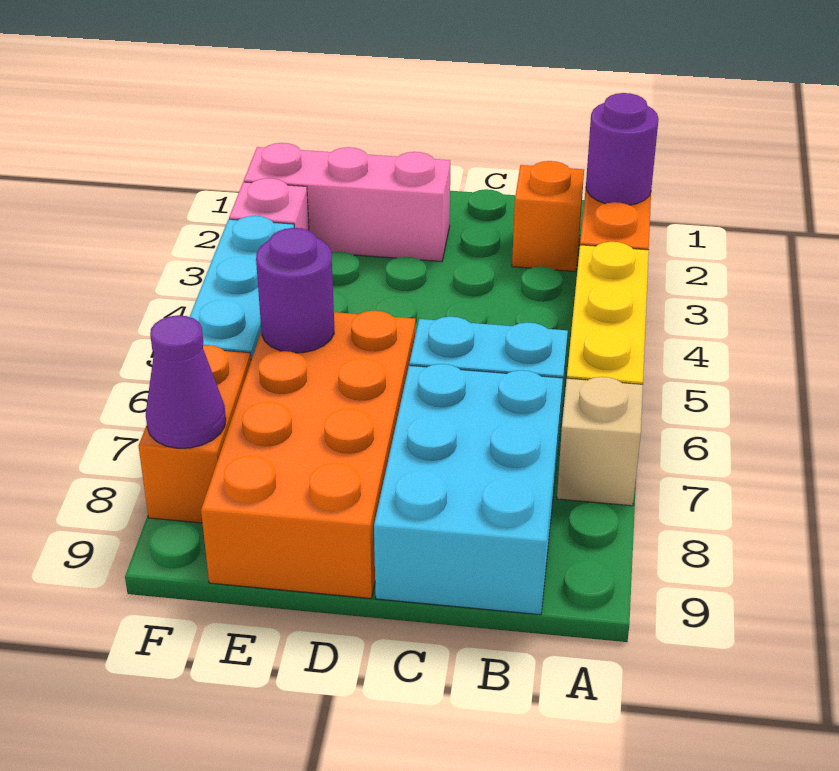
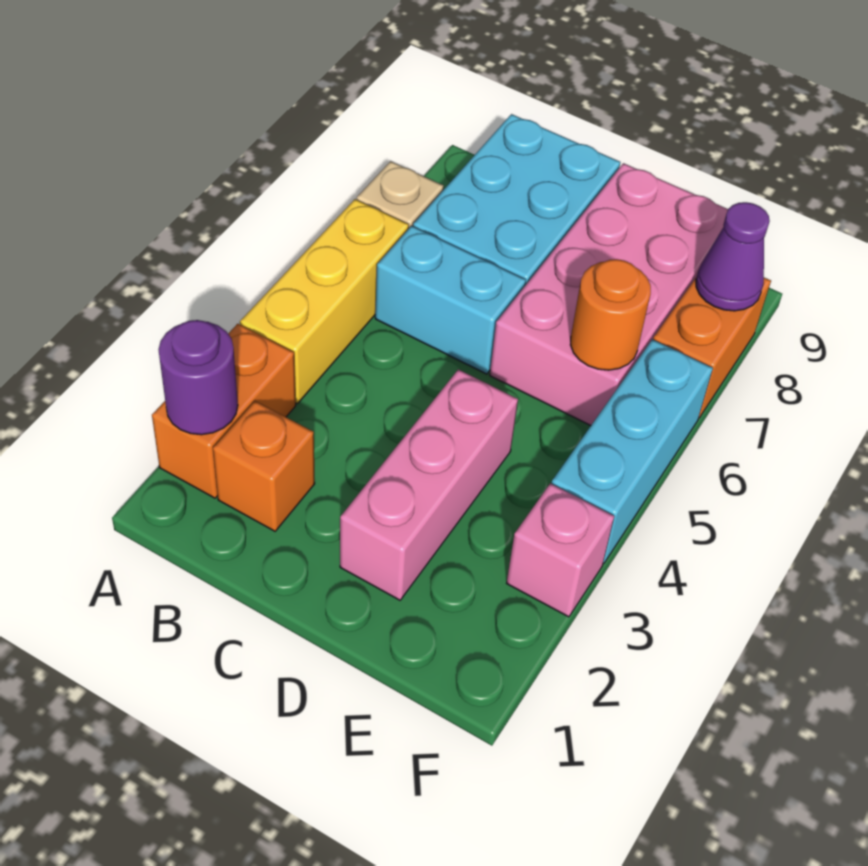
pink 1x3 brick [244,143,450,262] -> pink 1x3 brick turned to [340,369,518,600]
orange 2x4 brick [201,311,415,598] -> pink 2x4 brick [490,163,728,426]
purple 1x1 round brick [256,228,334,353] -> orange 1x1 round brick [570,259,651,370]

